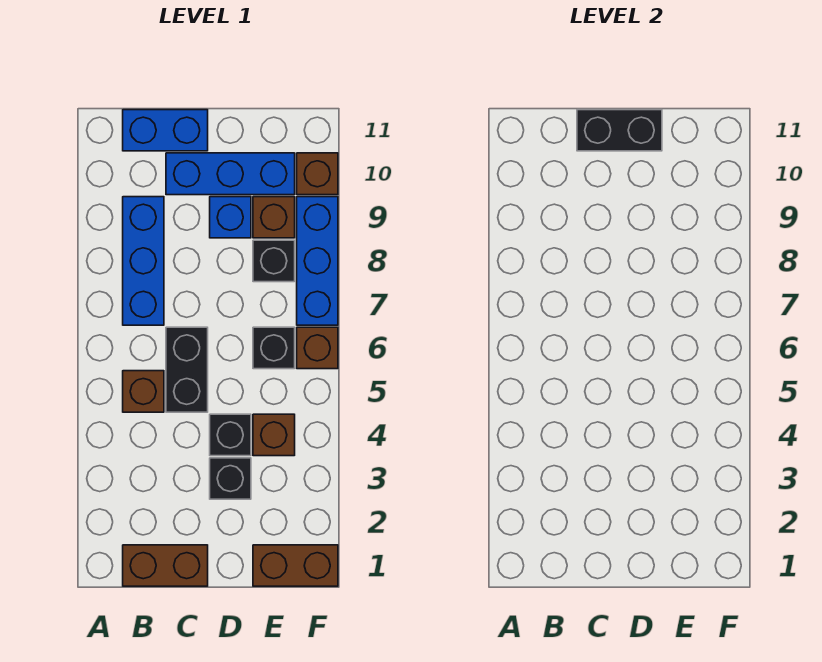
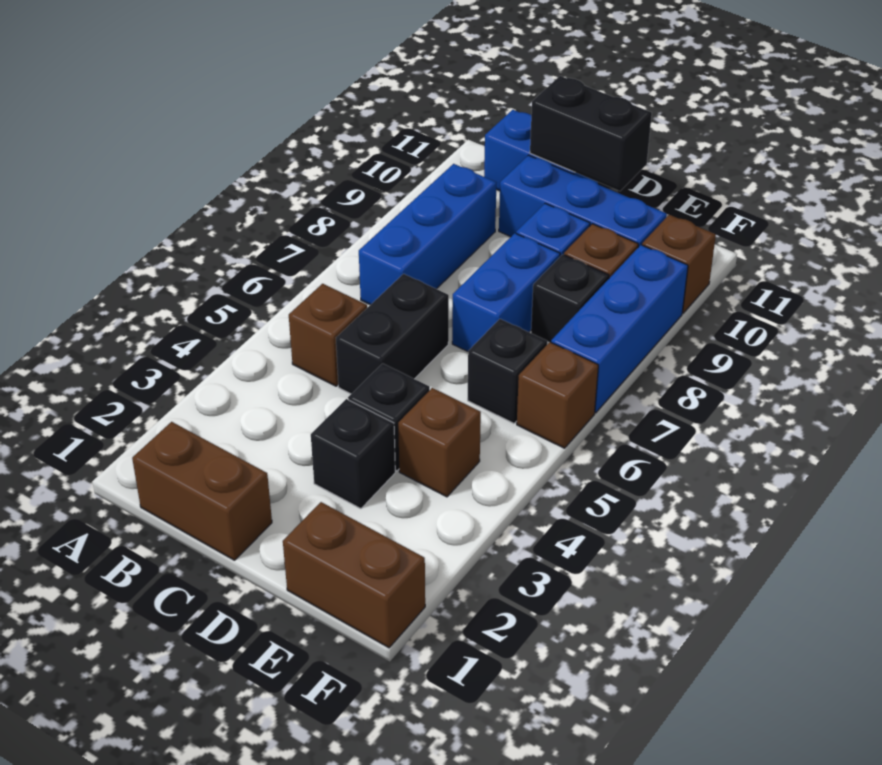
none -> blue 1x2 brick [452,233,560,351]

